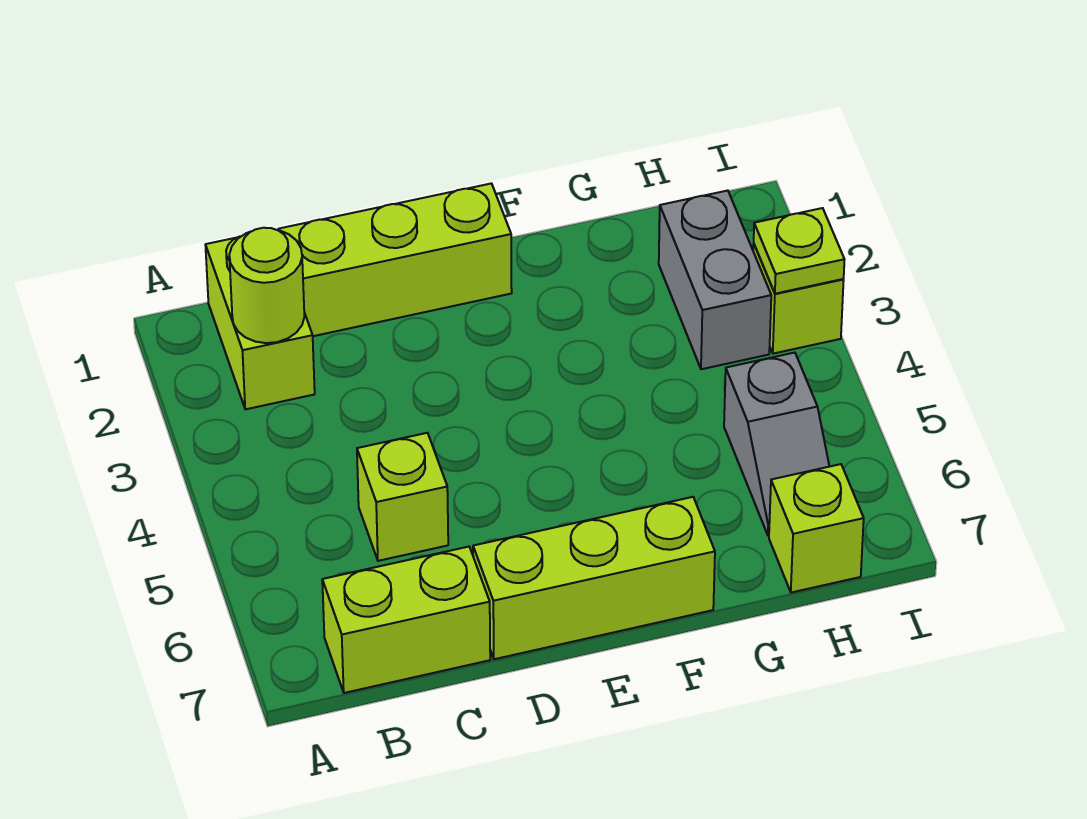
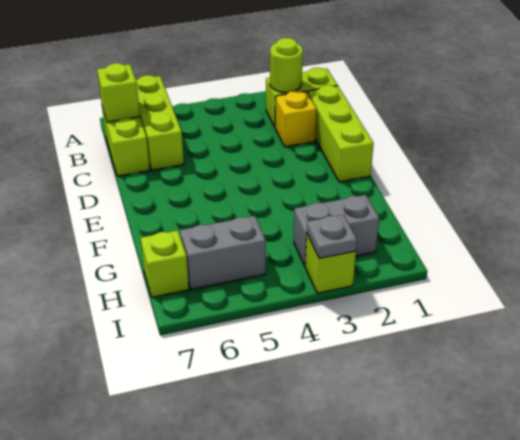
none -> yellow 1x1 brick [275,91,316,147]
lime 1x1 brick [357,433,448,561] -> lime 1x1 brick moved to [97,63,140,122]
lime 1x3 brick [473,497,715,659] -> lime 1x3 brick moved to [136,75,184,170]
grey 1x2 slope [724,353,829,536] -> grey 1x2 brick [180,216,266,290]
lime 1x1 plate [754,208,845,294] -> grey 1x1 plate [307,215,357,259]

